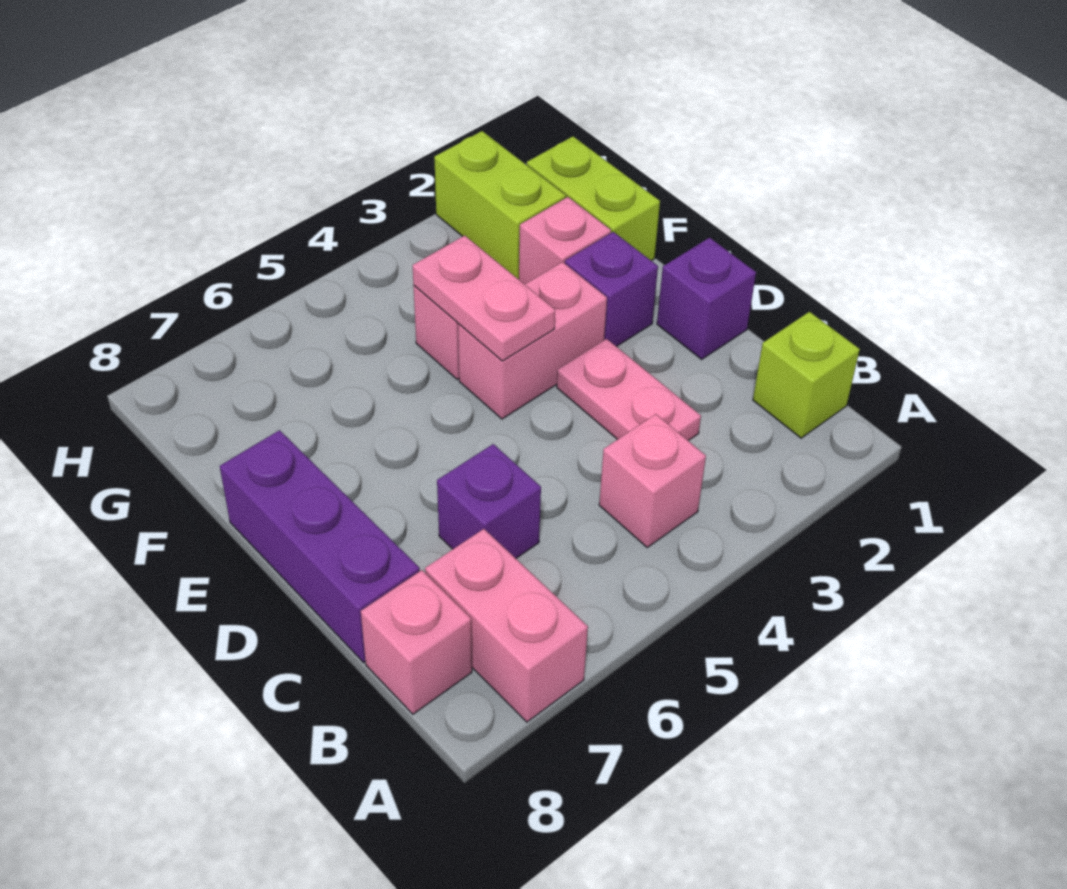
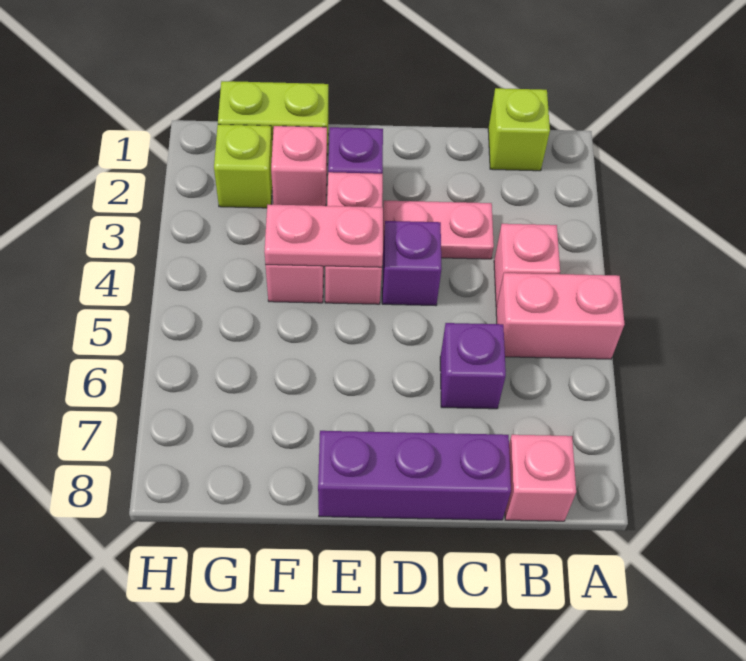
pink 1x2 brick [425,529,588,722] -> pink 1x2 brick moved to [496,273,624,359]
purple 1x1 brick [657,238,756,359] -> purple 1x1 brick moved to [382,221,442,305]
lime 1x2 brick [434,131,566,279] -> lime 1x1 brick [214,124,272,208]

